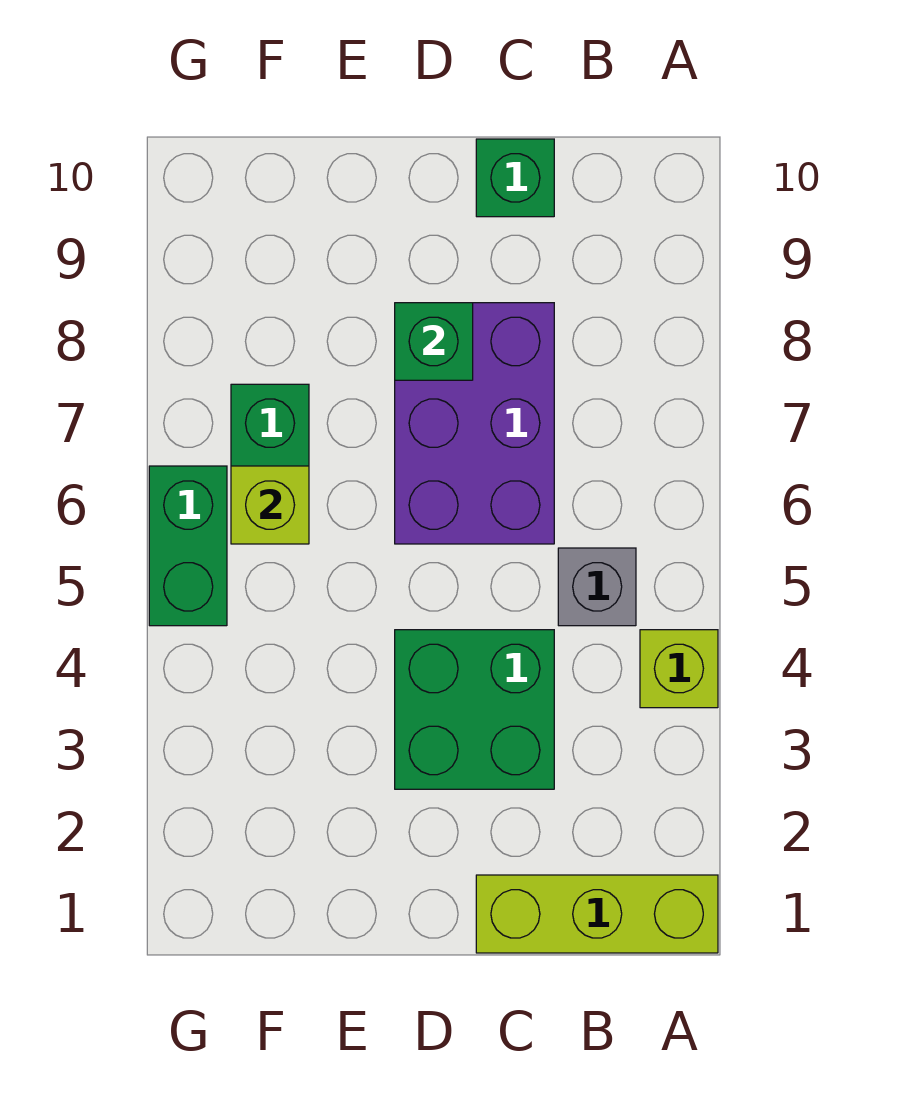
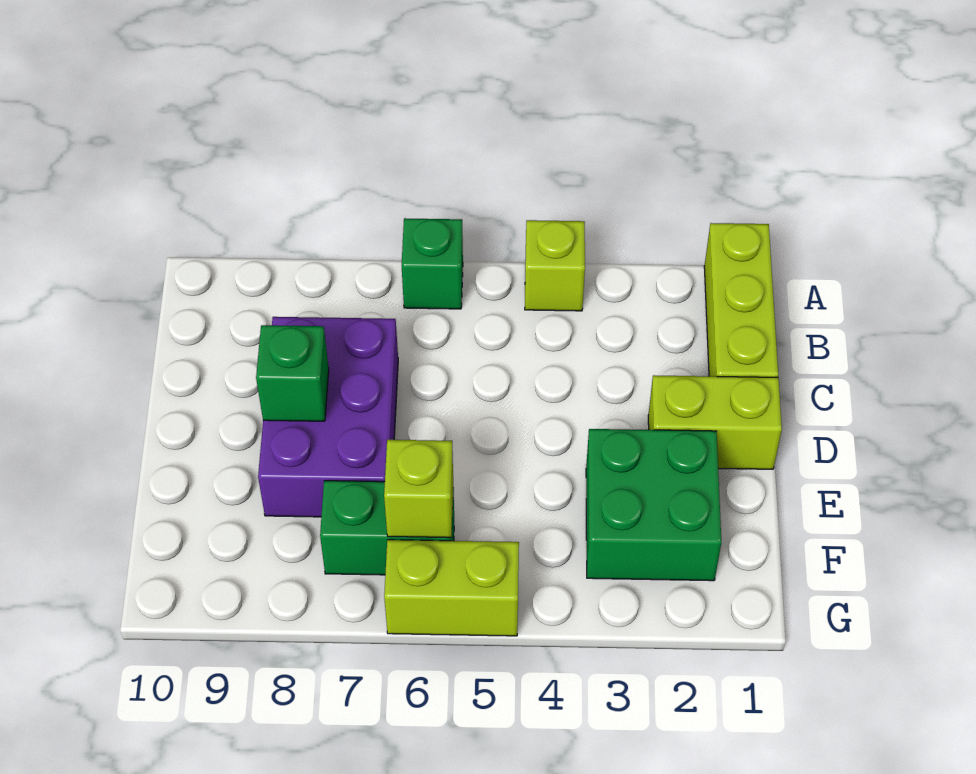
grey 1x1 brick [558,548,636,626] -> none
green 2x2 brick [395,630,554,789] -> green 2x2 brick moved to [586,429,721,581]
purple 2x3 brick [395,303,554,544] -> purple 2x3 brick turned to [258,317,398,517]
green 1x1 brick [476,139,554,217] -> green 1x1 brick moved to [402,218,463,309]
none -> lime 1x2 brick [648,375,782,469]
green 1x2 brick [149,466,227,626] -> lime 1x2 brick [384,540,519,636]

